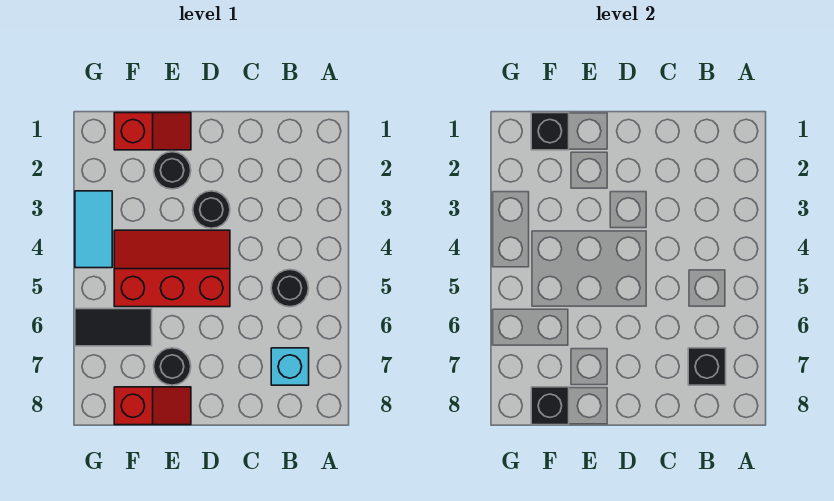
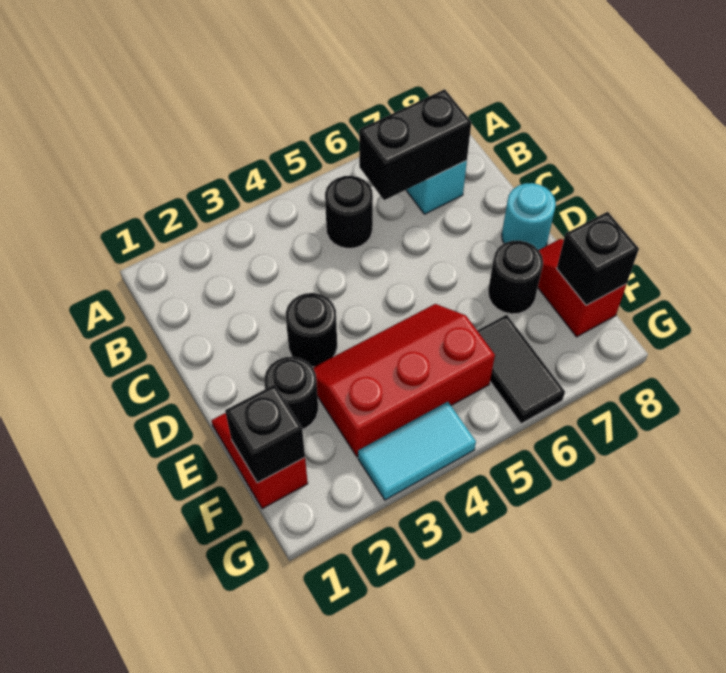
black 1x1 brick [688,348,726,385] -> black 1x2 brick [359,89,471,200]
red 2x3 slope [114,230,230,307] -> red 2x3 slope turned to [313,304,495,457]
none -> cyan 1x1 round brick [502,183,556,250]

